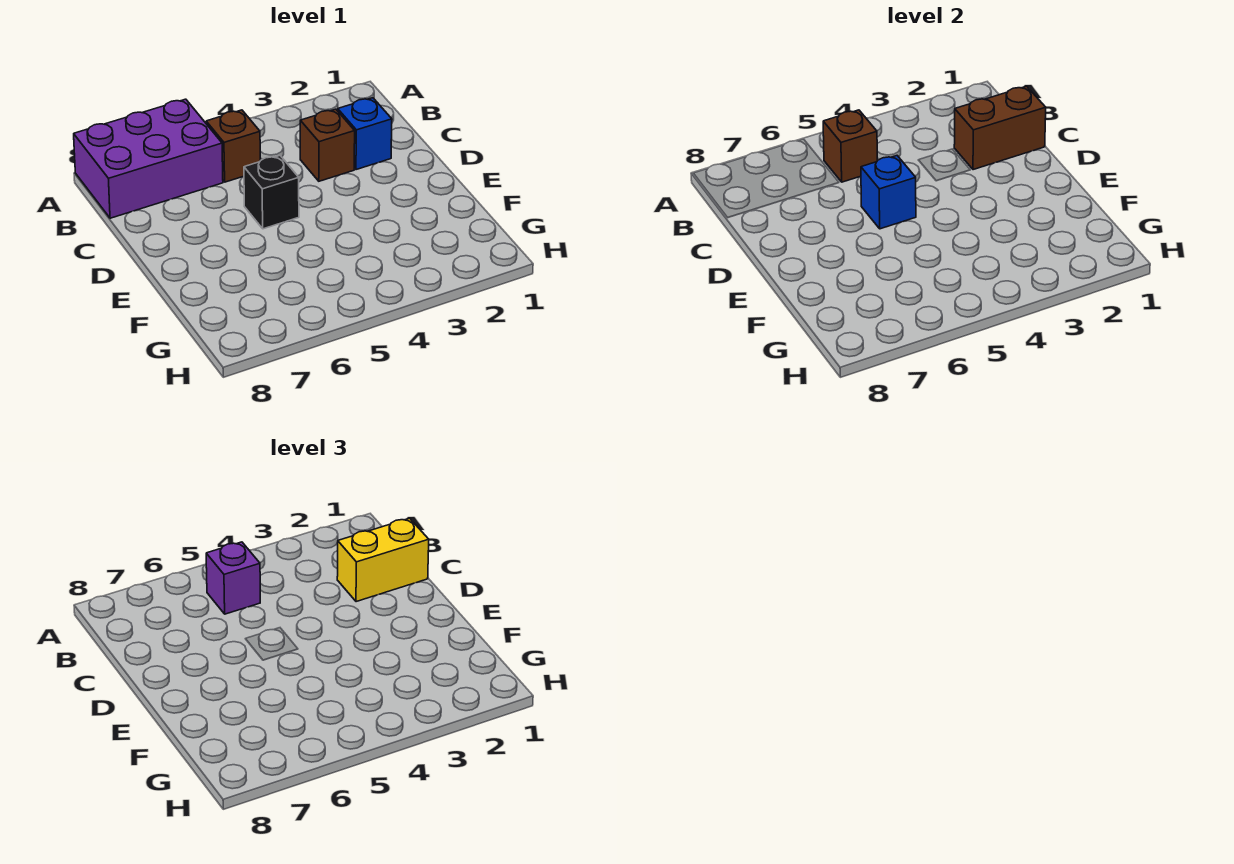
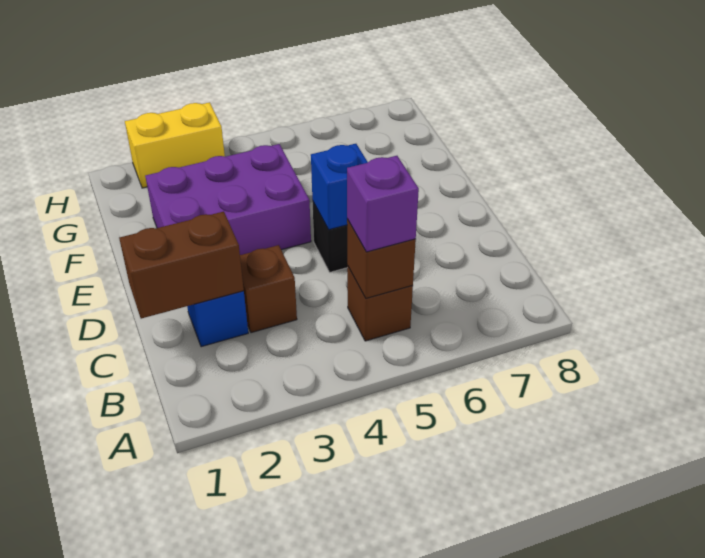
purple 2x3 brick [74,99,223,218] -> purple 2x3 brick moved to [145,144,311,255]
yellow 1x2 brick [337,518,429,602] -> yellow 1x2 brick moved to [125,102,225,188]

